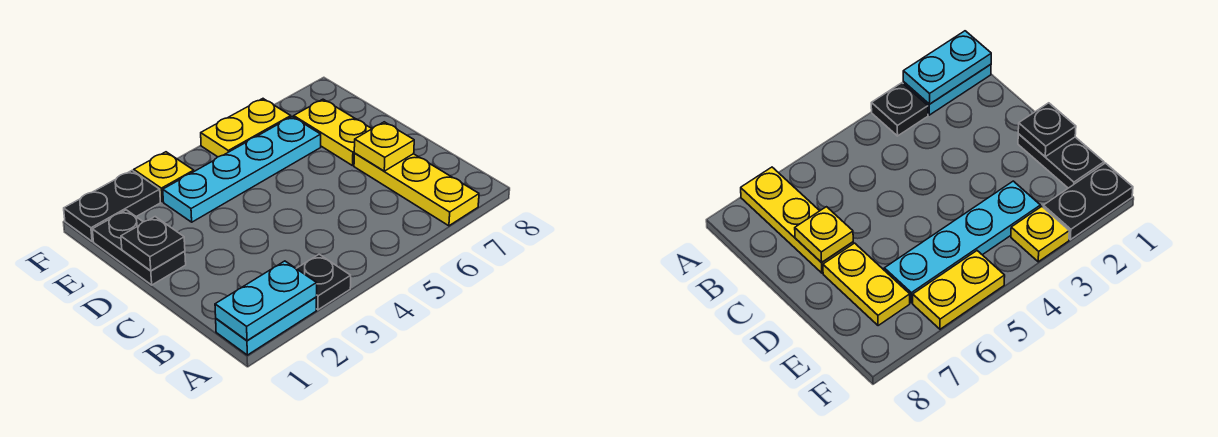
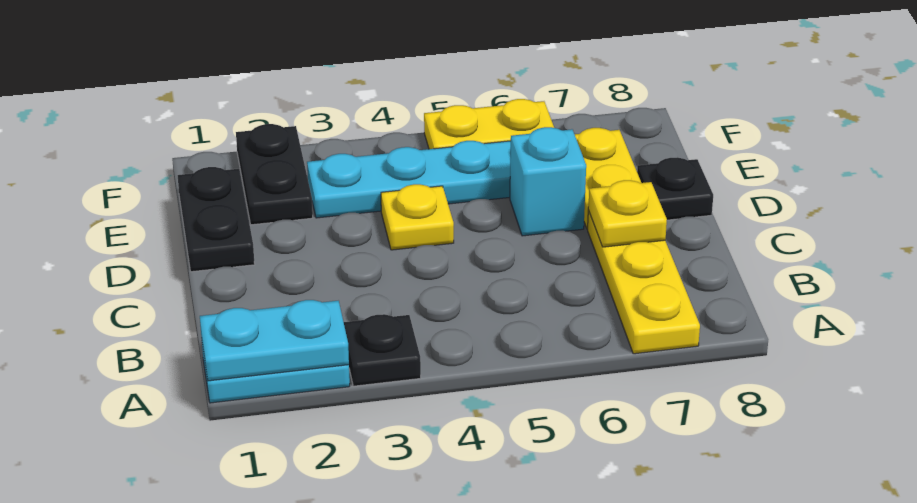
black 1x1 plate [121,217,185,271] -> black 1x1 plate moved to [637,158,713,220]
none -> cyan 1x1 brick [510,127,586,236]
black 1x2 plate [64,171,160,241] -> black 1x2 plate turned to [236,124,313,225]
yellow 1x1 plate [134,152,194,202] -> yellow 1x1 plate moved to [381,184,454,250]

